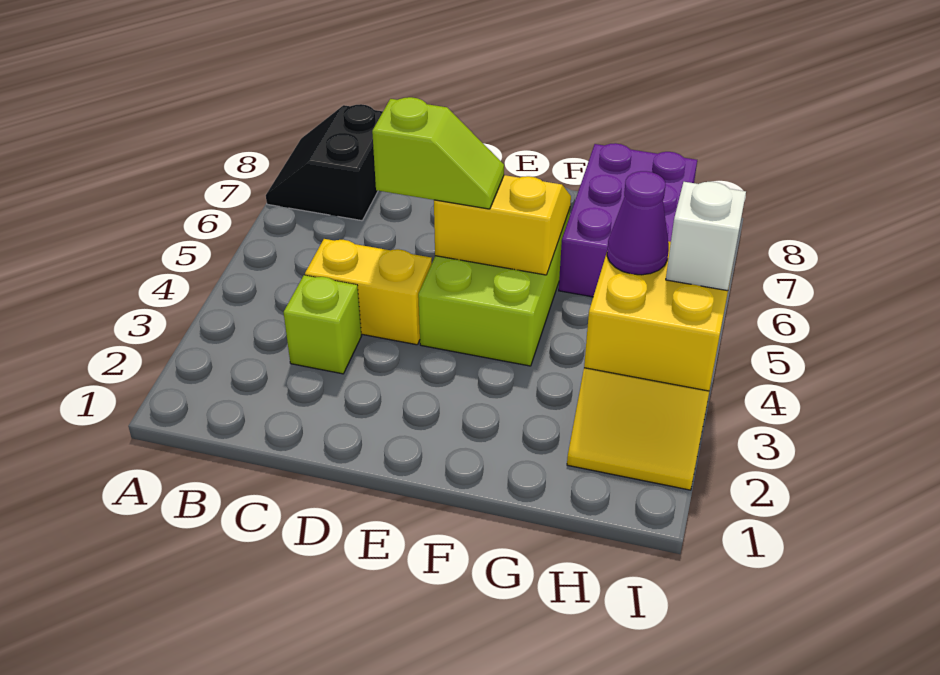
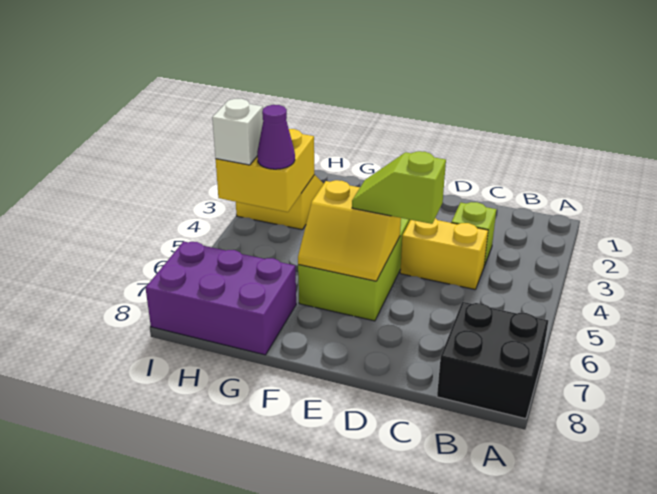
black 2x2 slope [266,104,383,221] -> black 2x2 brick [437,302,548,419]
purple 2x3 brick [559,143,697,297] -> purple 2x3 brick turned to [146,241,296,355]

